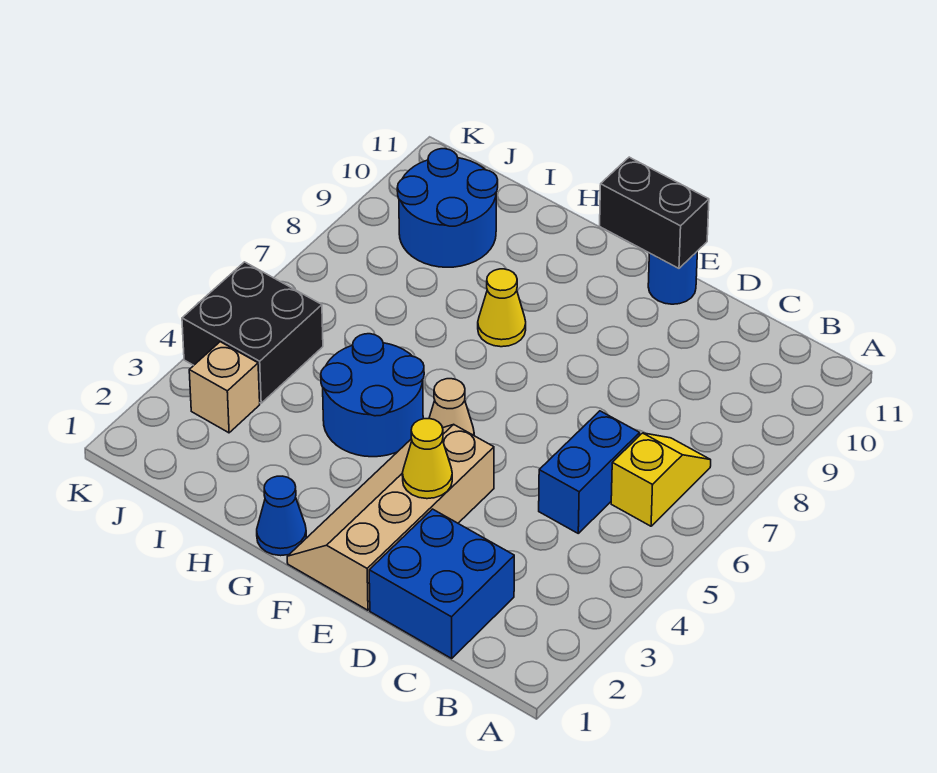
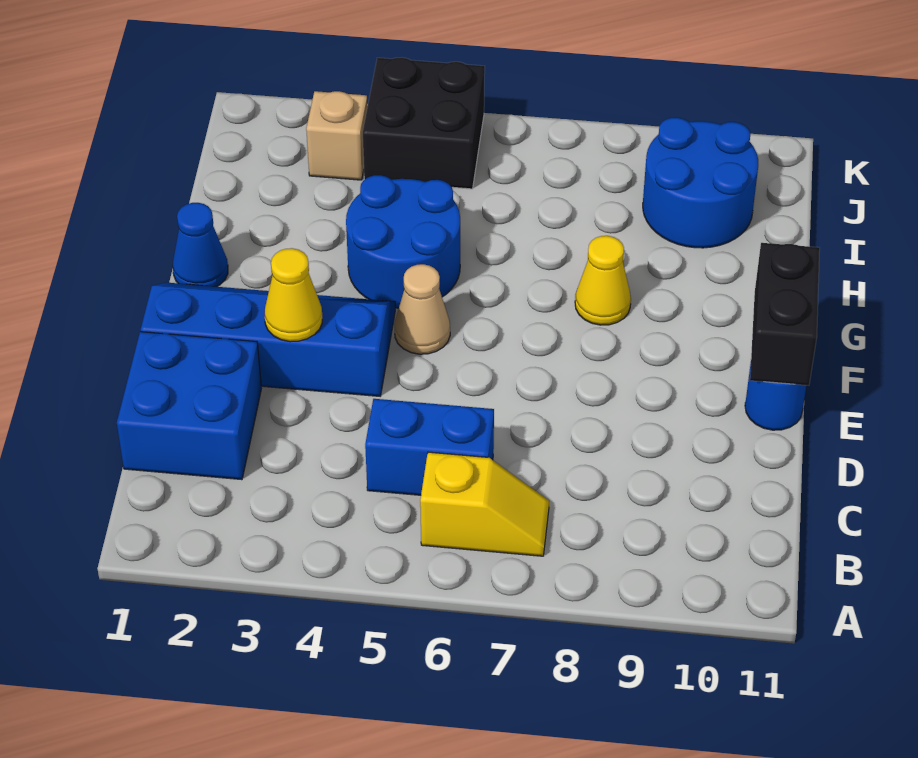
tan 2x4 slope [287,425,494,610] -> blue 2x4 slope [141,283,395,396]

